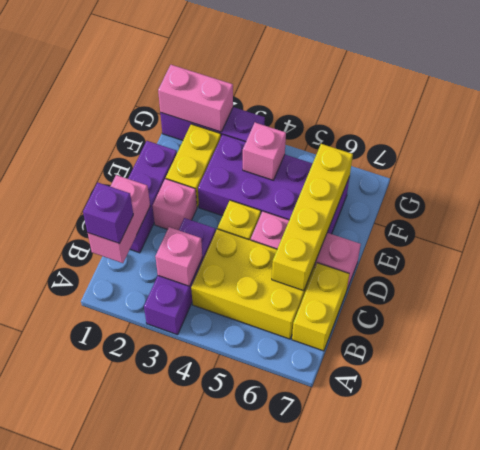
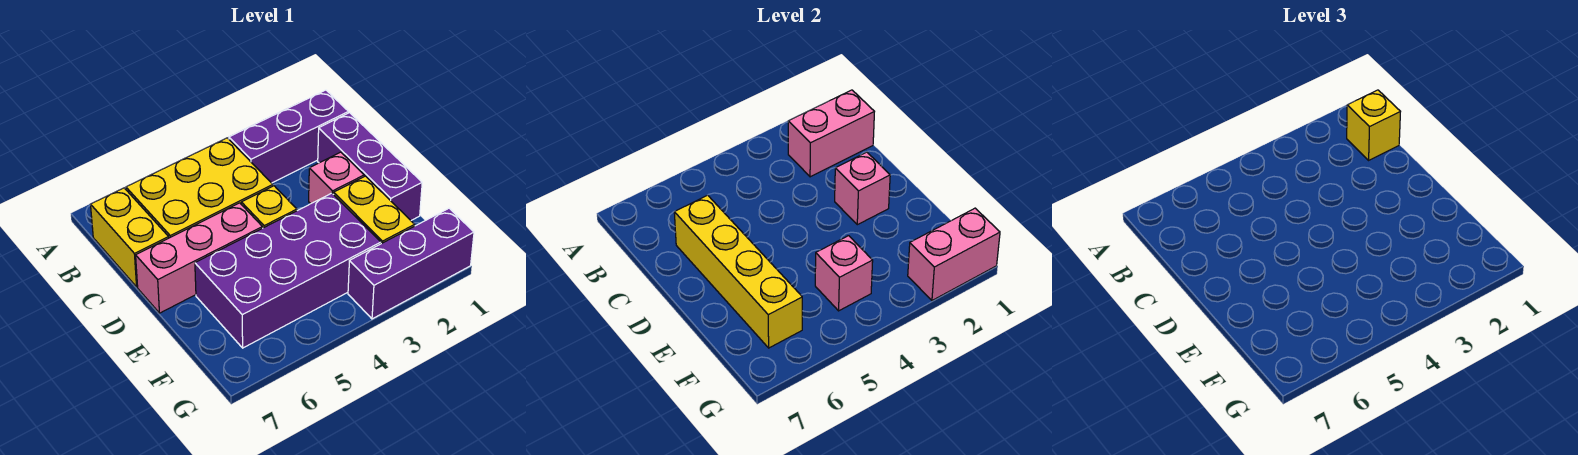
purple 1x3 brick [144,218,216,335] -> purple 1x3 brick turned to [229,90,348,183]
pink 1x2 brick [88,175,150,263] -> pink 1x2 brick turned to [788,90,874,177]
purple 1x1 brick [83,183,133,244] -> yellow 1x1 brick [1347,90,1400,160]
pink 1x1 brick [155,227,202,286] -> pink 1x1 brick moved to [835,152,890,225]

